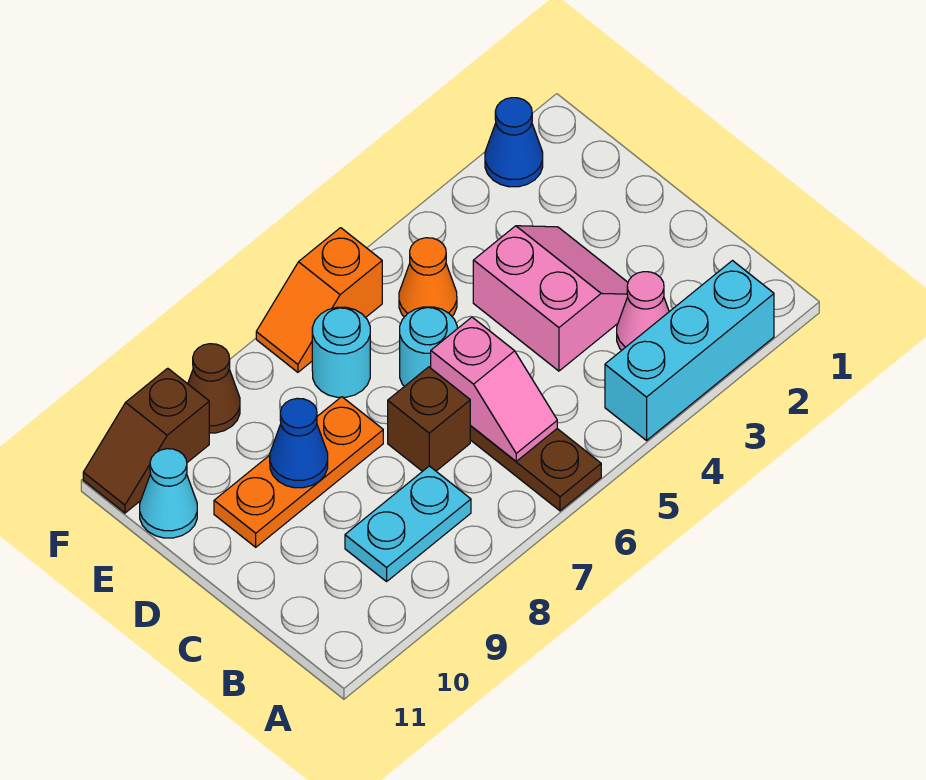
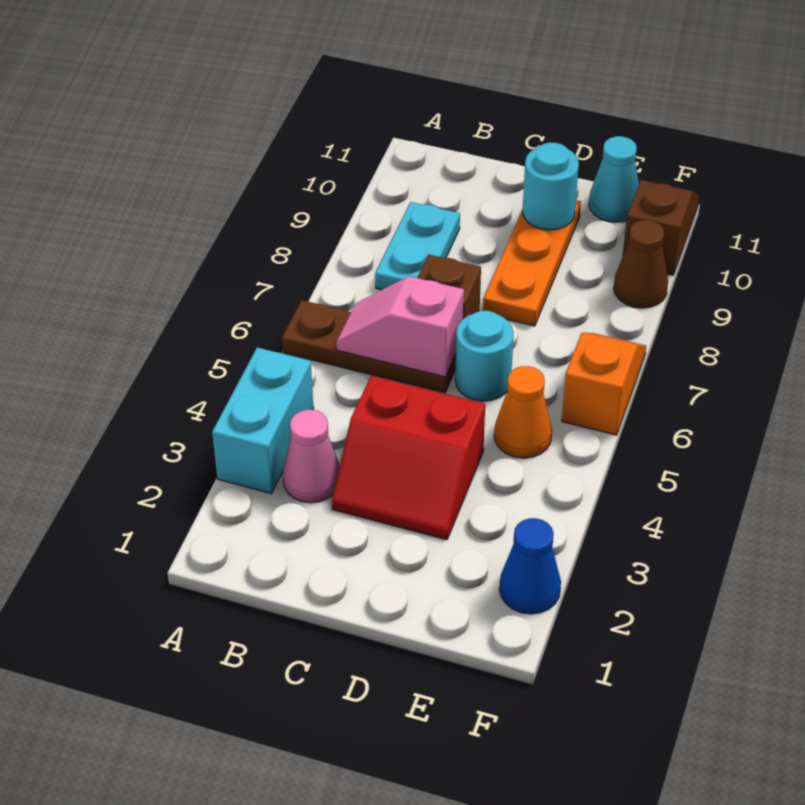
cyan 1x3 brick [605,261,774,440] -> cyan 1x2 brick [212,348,314,494]
pink 2x2 slope [473,226,628,371] -> red 2x2 slope [332,376,485,540]
blue 1x1 cone [270,398,328,488] -> none
cyan 1x1 round brick [312,307,370,397] -> cyan 1x1 round brick moved to [523,142,579,230]

